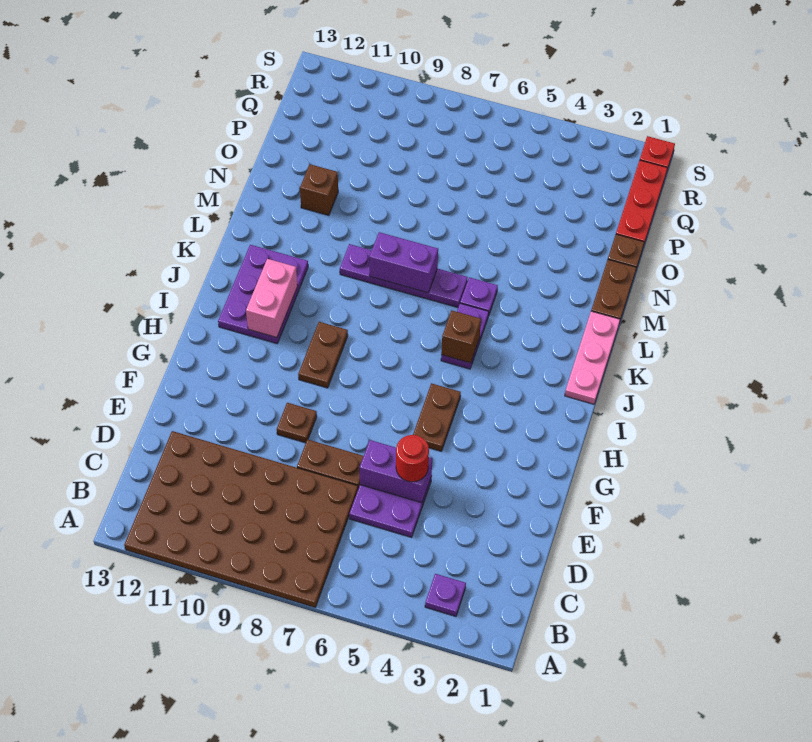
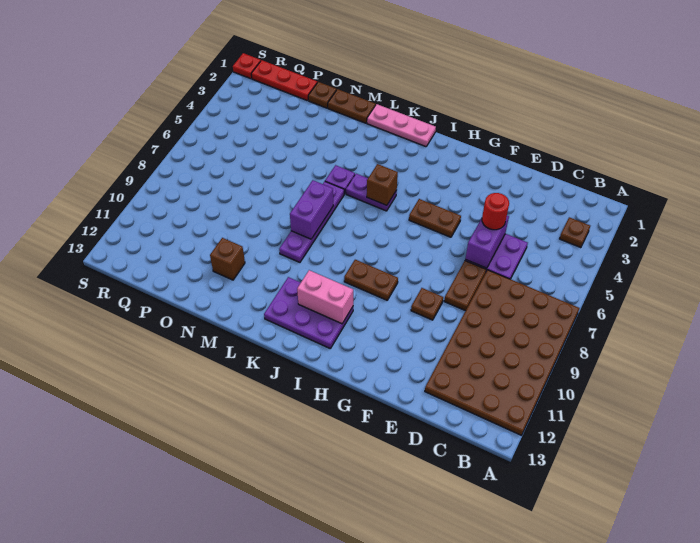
purple 1x1 plate [425,574,466,616] -> brown 1x1 plate [560,217,590,248]

